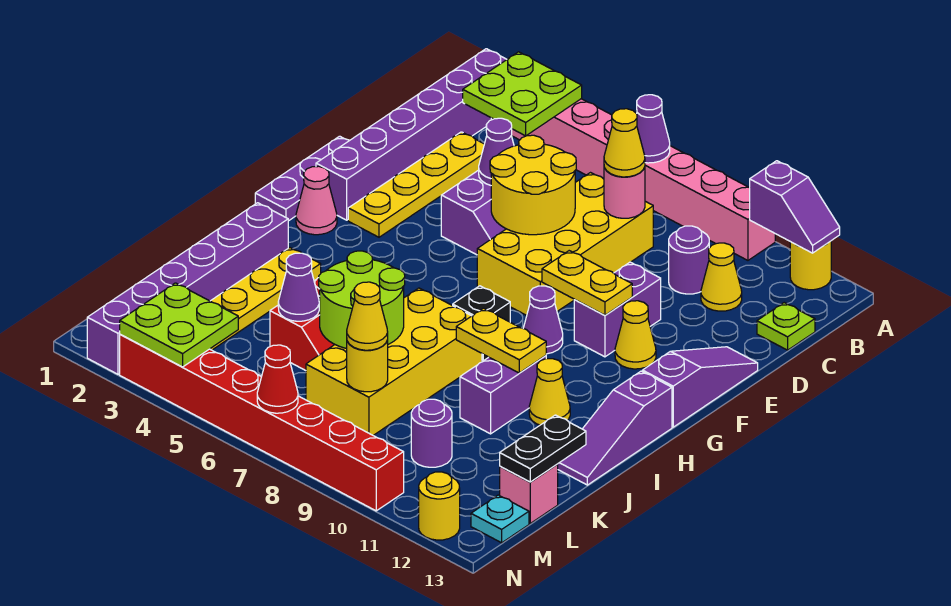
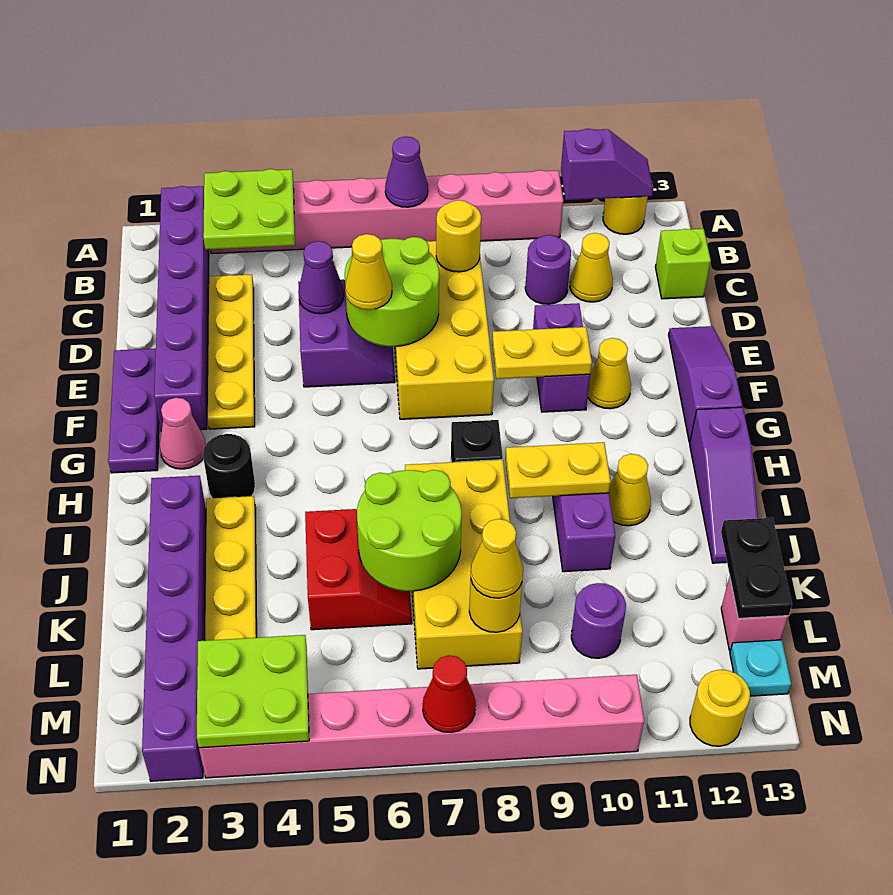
pink 1x1 round brick [604,167,645,218] -> yellow 1x1 round brick [436,200,481,272]
yellow 1x1 cone [604,109,645,177] -> yellow 1x1 cone moved to [345,234,392,310]
lime 1x1 plate [757,303,815,350] -> lime 1x1 brick [655,229,711,299]
yellow 2x2 round brick [490,135,576,235] -> lime 2x2 round brick [345,237,439,346]
purple 1x1 cone [523,286,563,354] -> none
none -> black 1x1 round brick [203,434,255,498]
purple 1x1 cone [278,253,319,321] -> none
red 1x8 brick [120,335,404,511] -> pink 1x8 brick [199,675,644,778]

